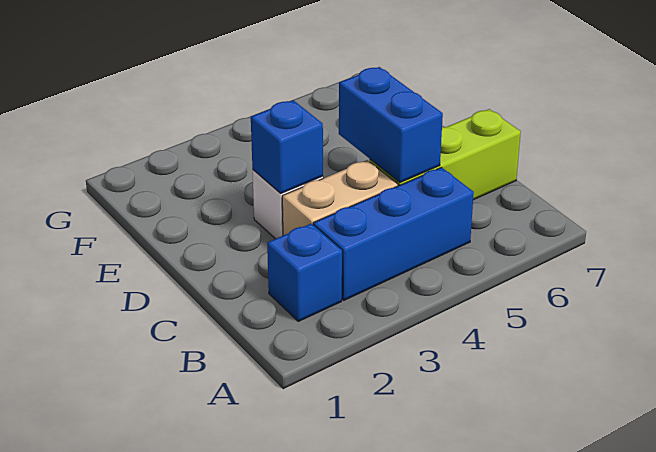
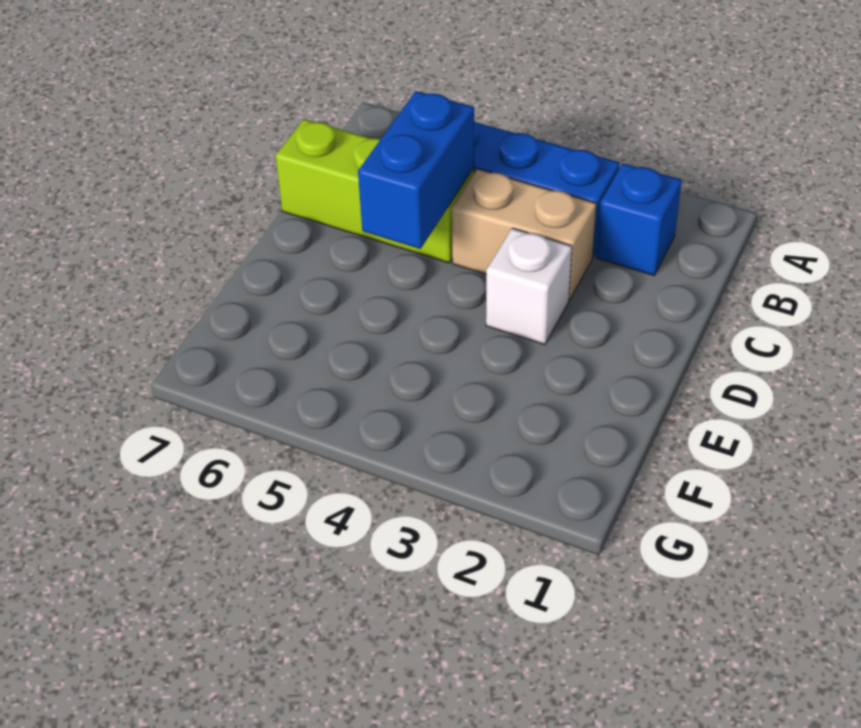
blue 1x1 brick [251,100,323,193] -> none

